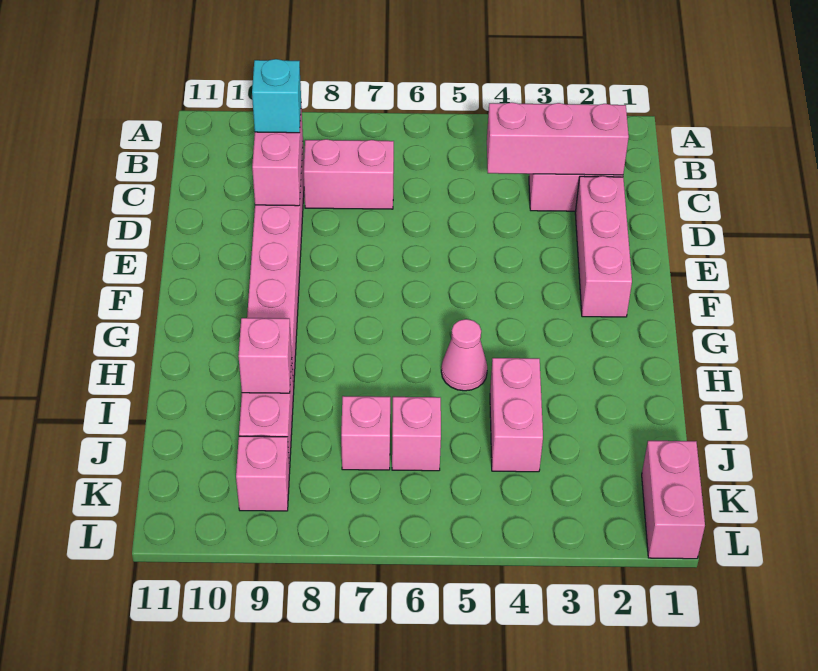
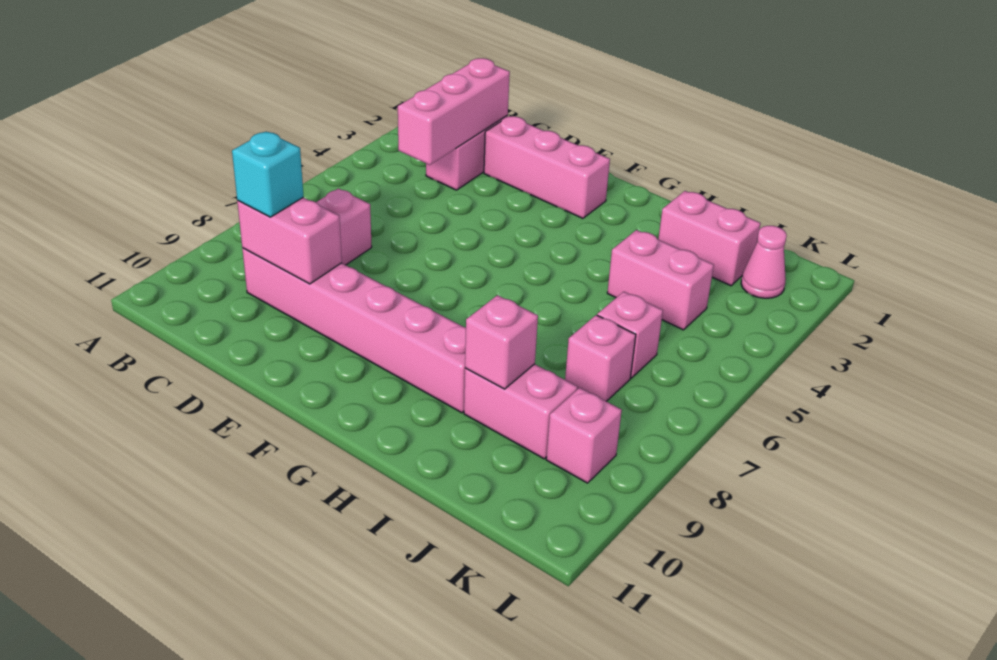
pink 1x1 cone [441,319,487,391] -> pink 1x1 cone moved to [741,226,787,298]
pink 1x2 brick [642,441,705,559] -> pink 1x2 brick moved to [658,191,761,286]

